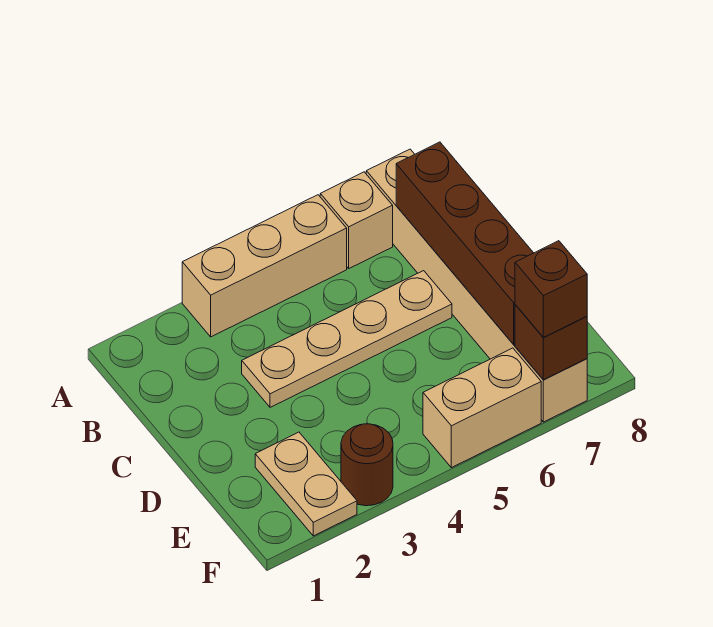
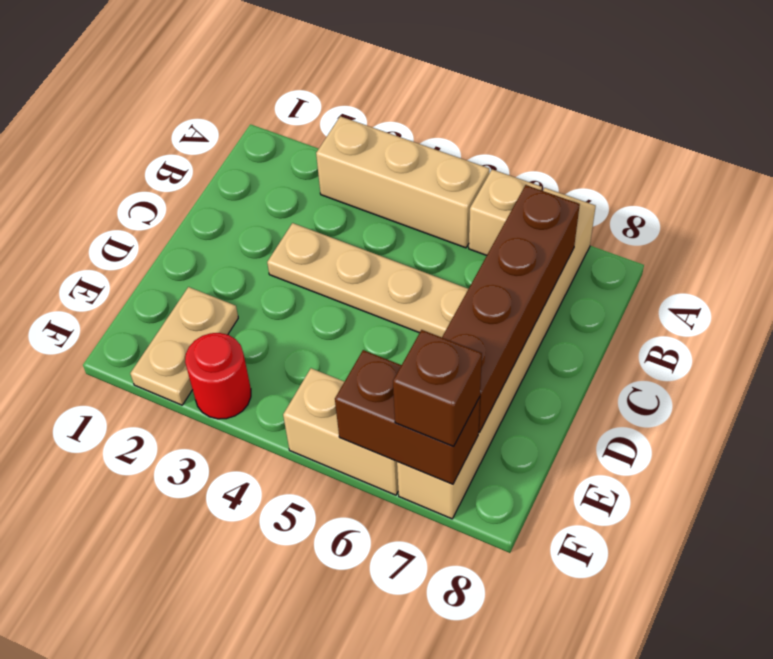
brown 1x1 round brick [341,424,393,506] -> red 1x1 round brick [185,333,251,419]
brown 1x1 brick [515,305,587,380] -> brown 1x2 brick [335,350,480,484]

